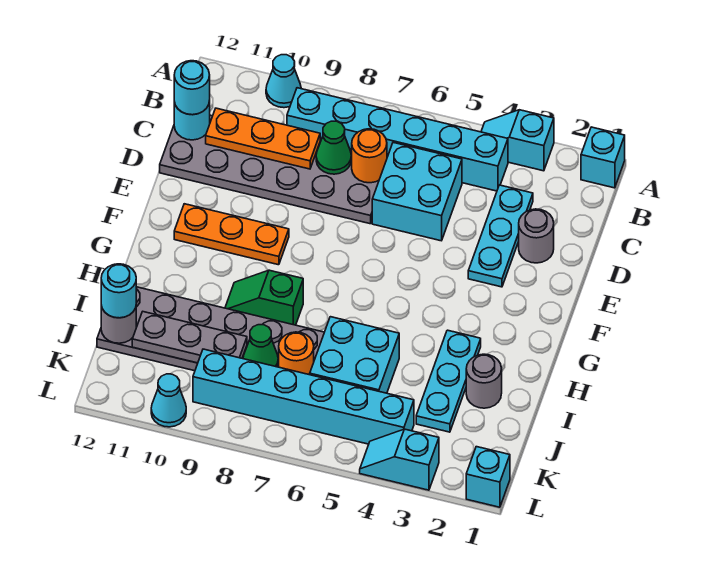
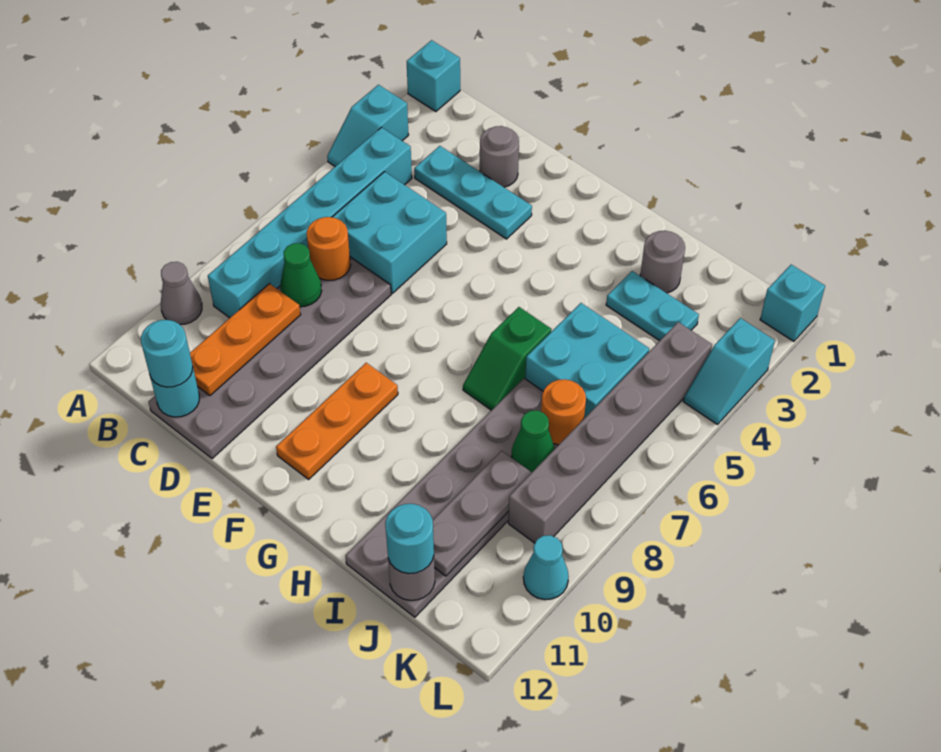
cyan 1x1 cone [266,55,301,108] -> grey 1x1 cone [161,262,202,325]
cyan 1x3 plate [416,330,481,432] -> cyan 1x2 plate [606,271,699,341]
green 1x2 slope [225,270,303,325] -> green 1x2 slope moved to [463,307,552,410]
cyan 1x6 brick [193,349,414,444] -> grey 1x6 brick [508,322,712,543]

